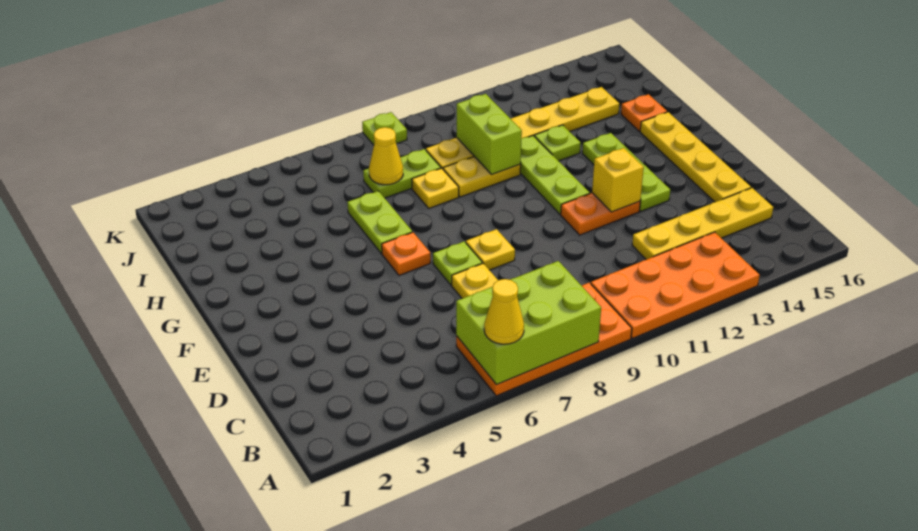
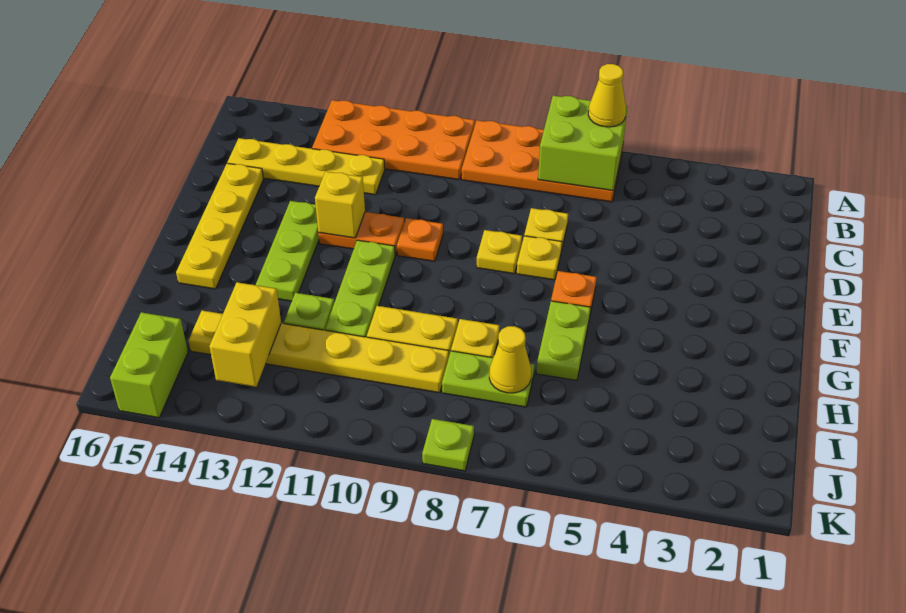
lime 2x3 brick [456,261,601,385] -> lime 2x2 brick [538,96,628,191]
lime 1x1 plate [433,242,482,285] -> yellow 1x1 plate [517,236,562,280]
lime 1x2 brick [457,94,522,174] -> lime 1x2 brick moved to [110,312,188,418]
orange 1x1 plate [621,94,667,131] -> orange 1x1 plate moved to [397,218,443,261]
none -> yellow 1x2 brick [209,282,281,387]

